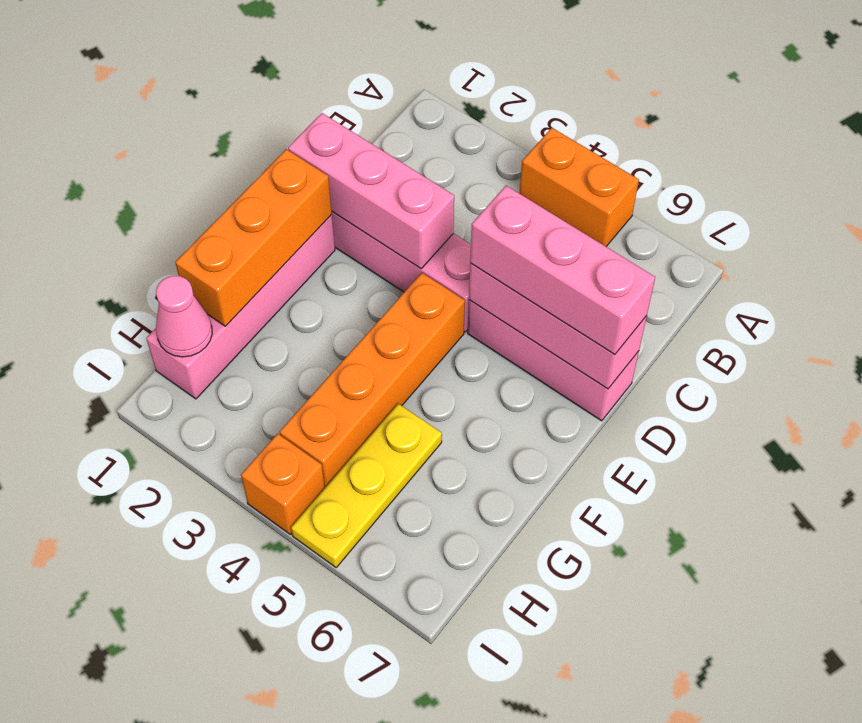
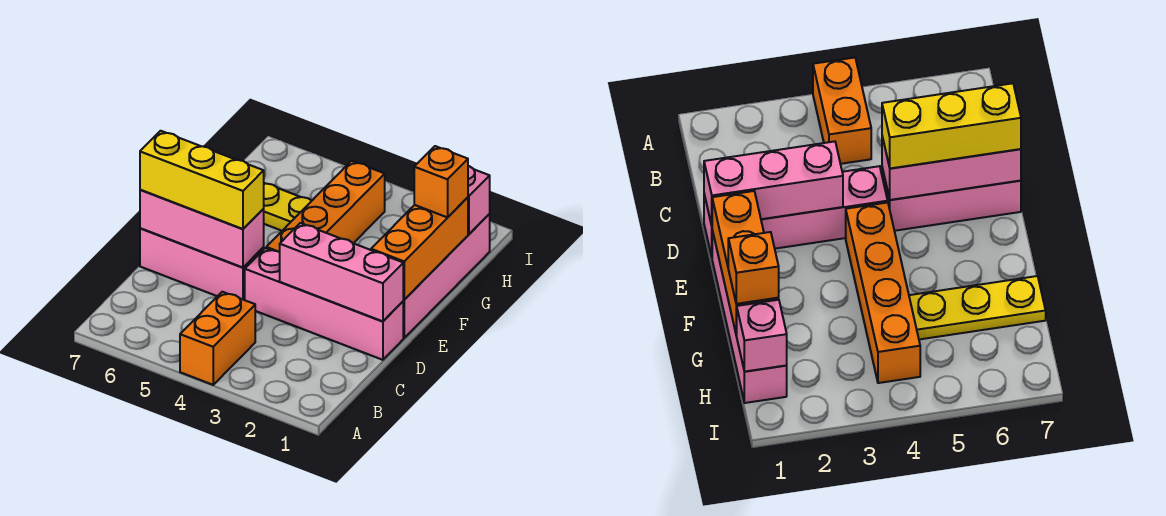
orange 1x2 brick [519,128,639,246] -> orange 1x2 brick turned to [180,292,255,385]
pink 1x3 brick [470,186,655,355] -> yellow 1x3 brick [140,131,264,229]
yellow 1x3 plate [291,403,442,567] -> yellow 1x3 plate turned to [264,183,311,231]
pink 1x1 cone [156,276,212,357] -> pink 1x1 brick [468,166,490,234]
orange 1x1 brick [241,434,325,534] -> orange 1x1 brick moved to [414,146,468,217]

